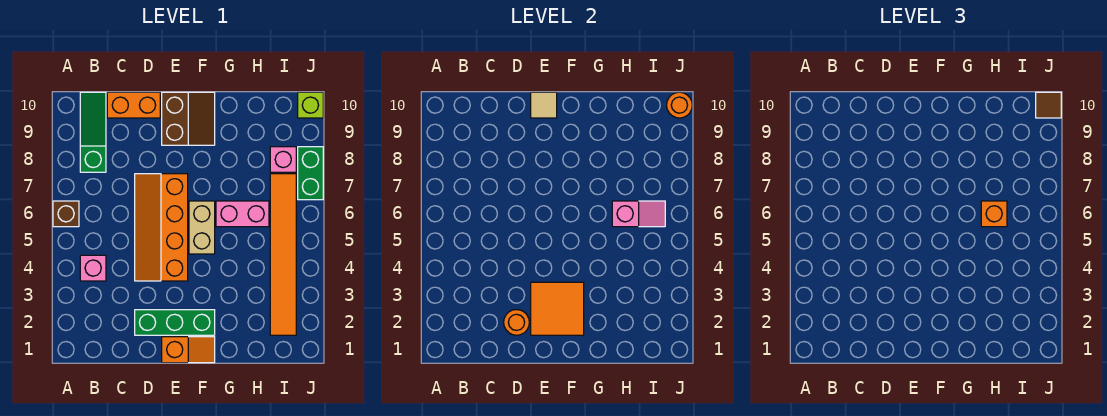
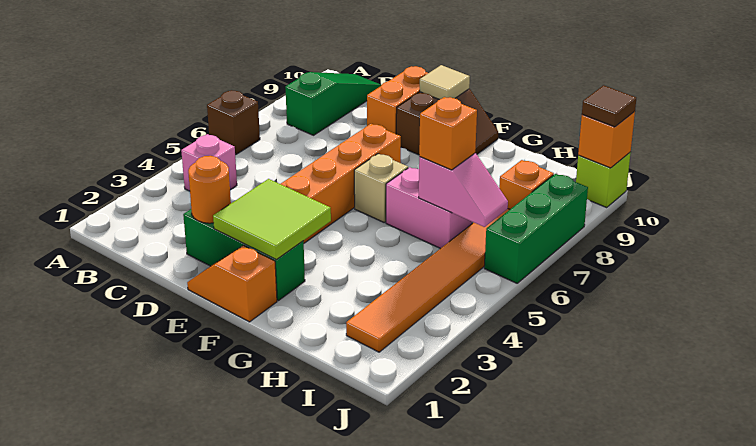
orange 1x2 brick [107,92,160,118] -> orange 1x2 brick turned to [367,66,428,134]
orange 1x2 slope [162,337,215,363] -> orange 1x2 slope turned to [187,246,277,322]
orange 2x2 tile [531,282,584,335] -> lime 2x2 tile [213,179,331,259]
tan 1x2 brick [189,201,215,254] -> tan 1x1 brick [354,154,408,222]
pink 1x1 brick [270,147,296,172] -> orange 1x1 brick [499,160,554,209]
green 1x2 brick [298,147,323,200] -> green 1x3 brick [484,174,588,283]
orange 1x1 round brick [667,92,692,118] -> orange 1x1 brick [578,111,635,168]

